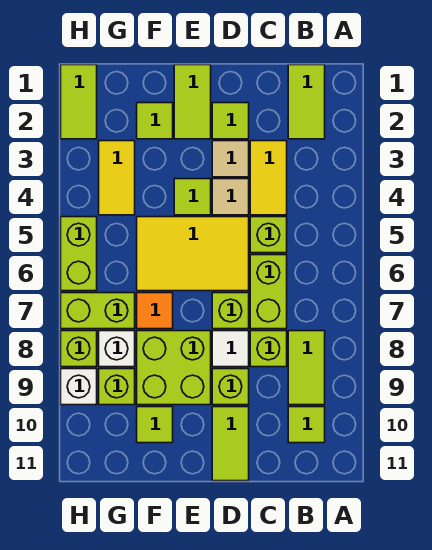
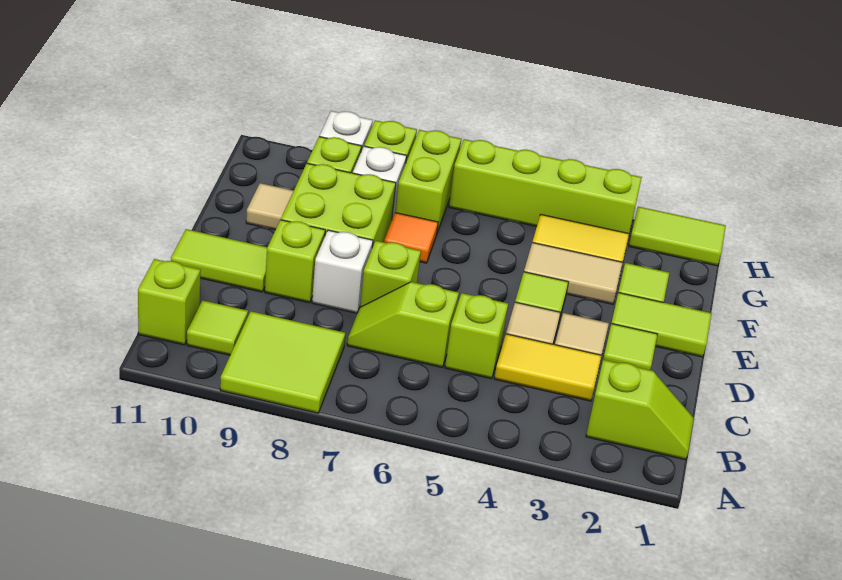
lime 1x2 tile [288,65,325,139] -> lime 1x2 slope [586,360,694,460]
lime 1x2 tile [288,331,325,405] -> lime 2x2 tile [220,311,345,413]
lime 1x2 brick [250,255,287,329] -> lime 1x2 slope [347,282,459,367]
lime 1x1 brick [250,331,287,367] -> lime 1x1 brick moved to [138,259,201,345]
yellow 2x3 tile [137,217,249,291] -> none
white 1x1 tile [212,331,249,367] -> white 1x1 brick [312,230,373,313]
none -> tan 1x2 tile [524,243,623,304]
lime 1x1 tile [137,407,173,443] -> tan 1x1 tile [246,183,294,230]
lime 1x2 brick [61,217,97,291] -> lime 1x4 brick [449,139,642,233]

